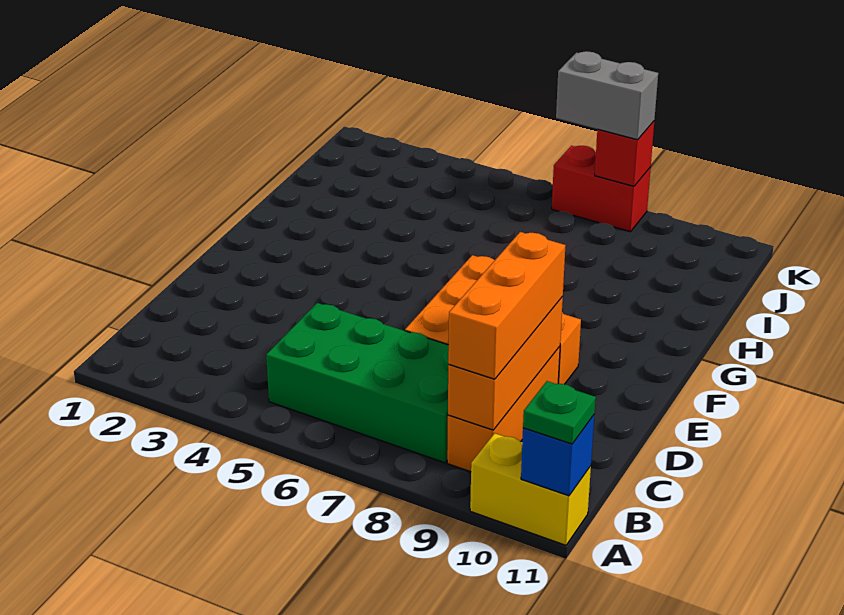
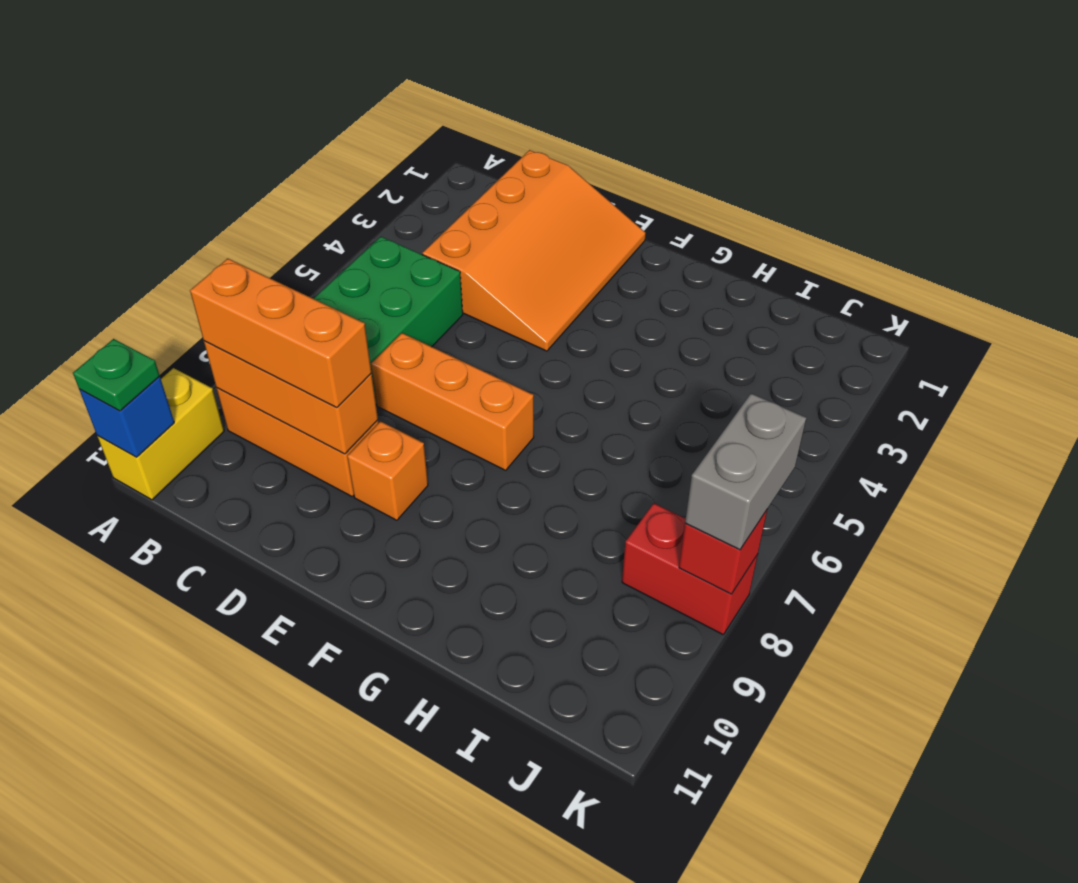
none -> orange 3x4 slope [422,150,646,351]
red 1x2 brick [552,146,651,232] -> red 1x2 brick turned to [622,503,758,635]

